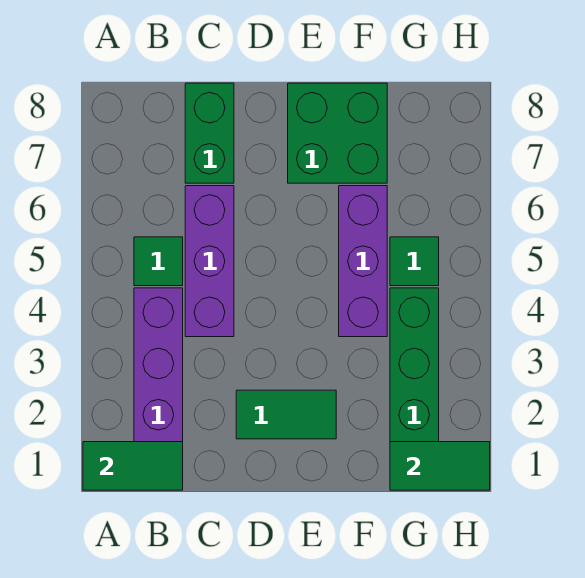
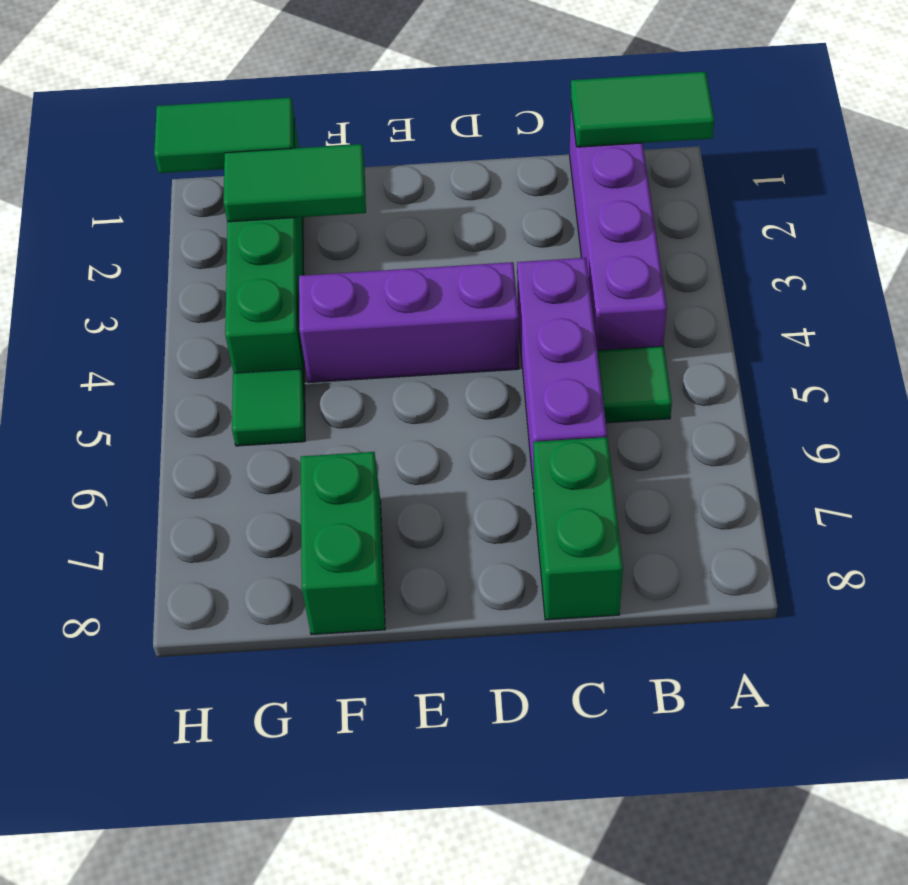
green 1x2 tile [236,390,336,439] -> green 1x2 tile moved to [224,144,366,222]
green 2x2 brick [288,83,387,183] -> green 1x2 brick [301,452,385,635]
purple 1x3 brick [339,186,387,337] -> purple 1x3 brick turned to [299,262,519,383]

